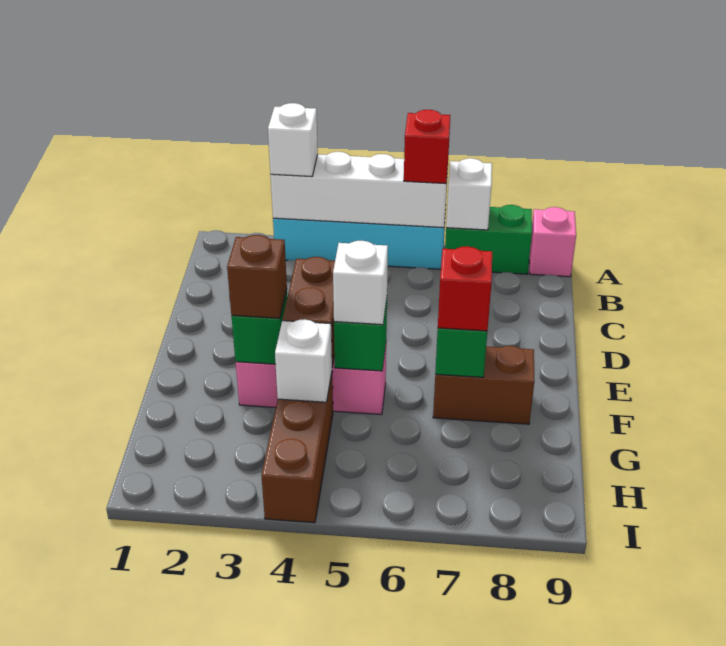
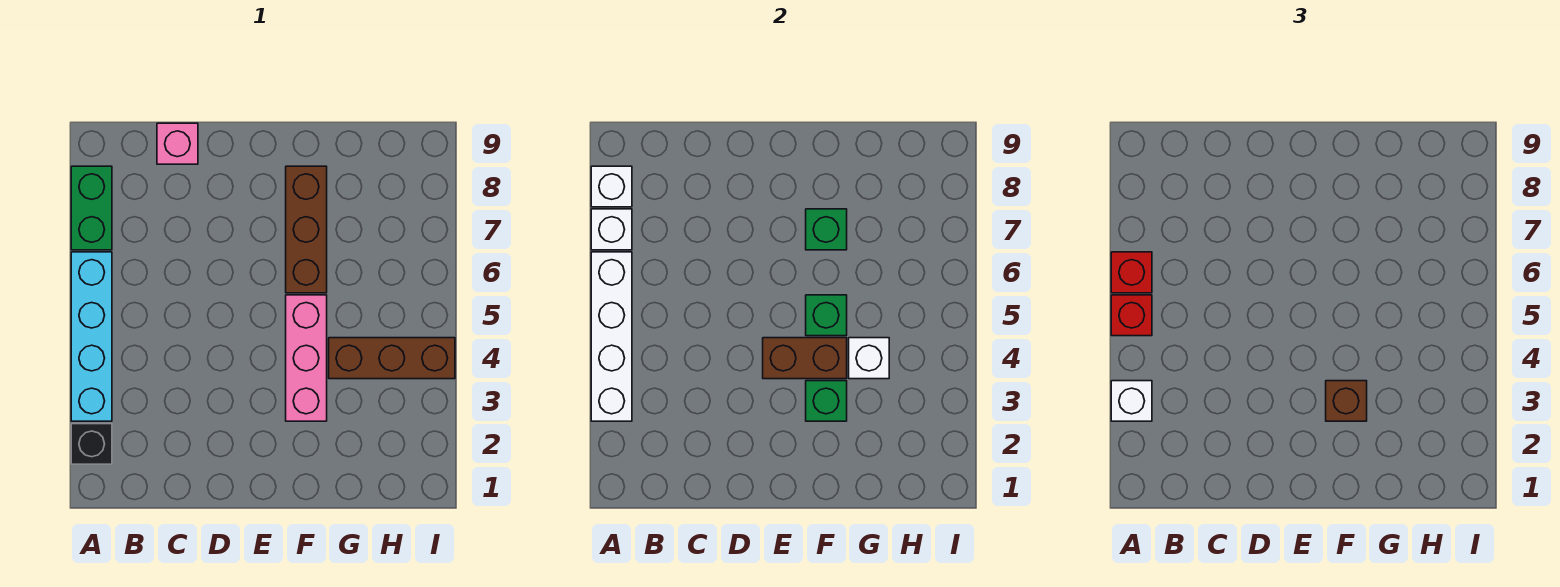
none -> black 1x1 brick [71,424,112,464]
pink 1x1 brick [529,207,576,277] -> pink 1x1 brick moved to [157,123,198,164]
white 1x1 brick [333,241,388,325] -> white 1x1 brick moved to [591,166,632,207]
brown 1x2 brick [433,346,535,424] -> brown 1x3 brick [286,166,327,293]
red 1x1 brick [438,246,492,331] -> red 1x1 brick moved to [1111,295,1152,336]

